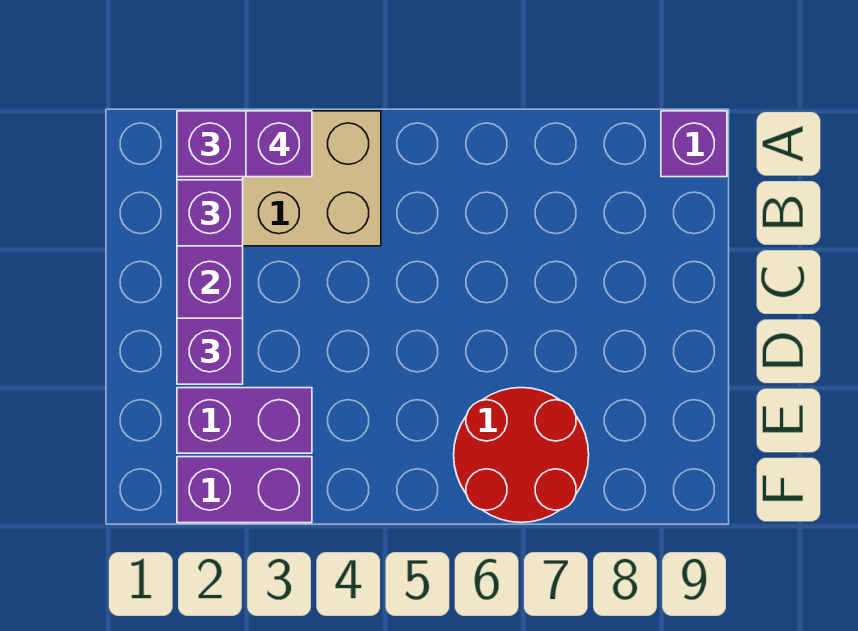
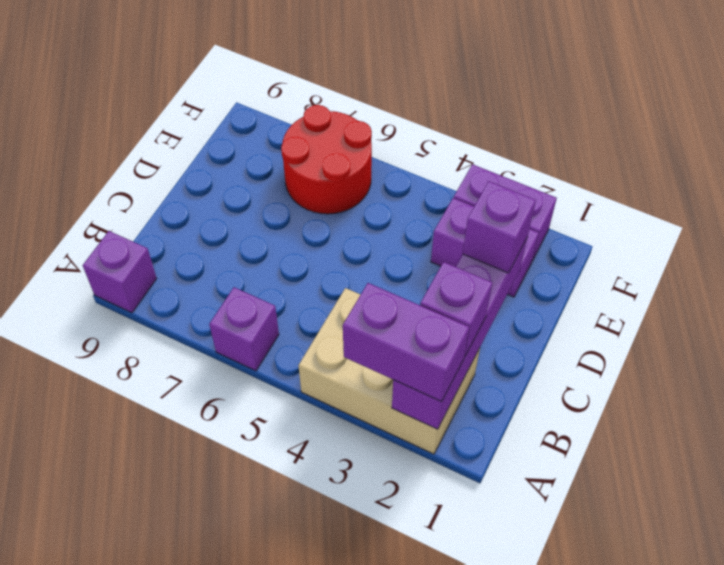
purple 1x1 brick [246,111,312,177] -> purple 1x1 brick moved to [209,287,279,371]

